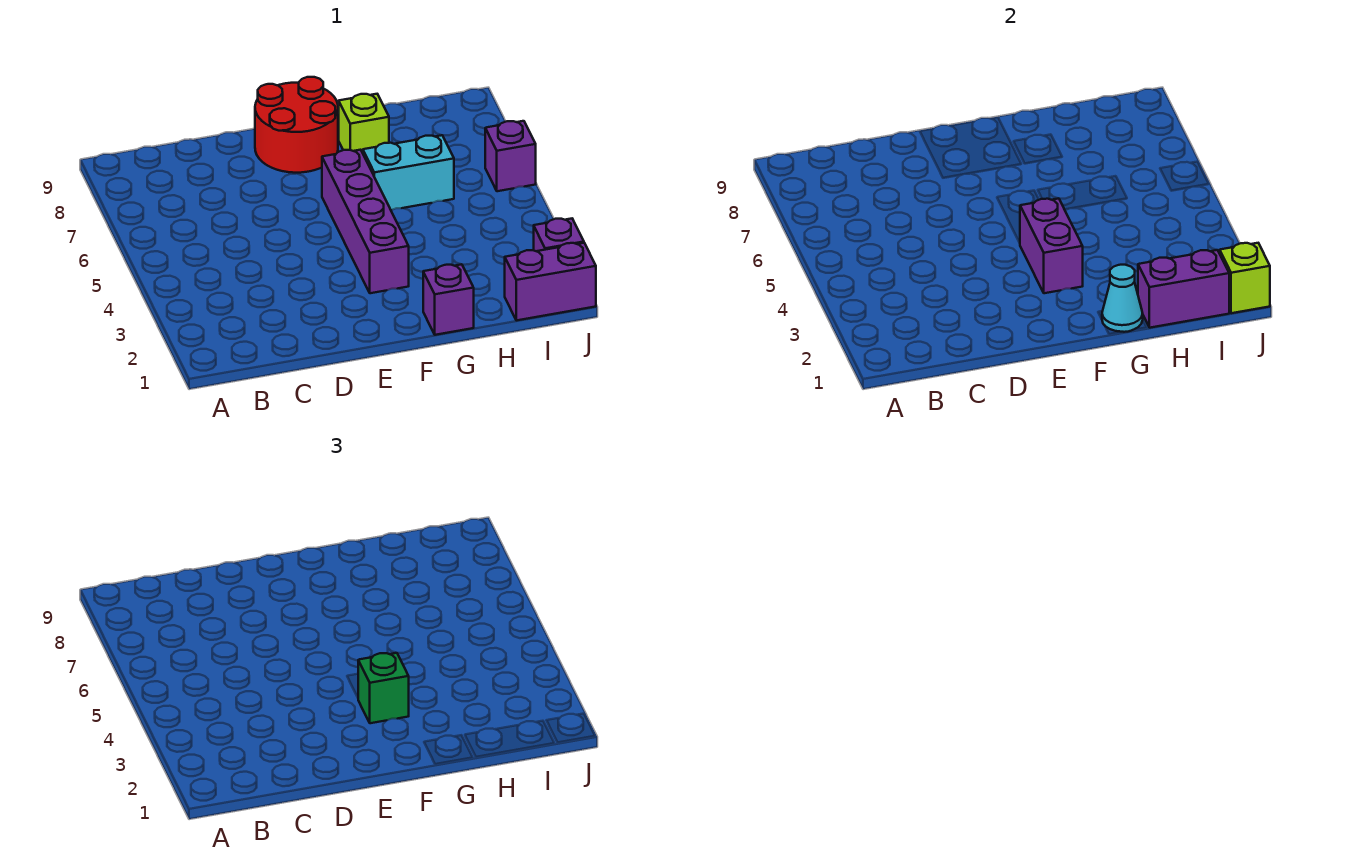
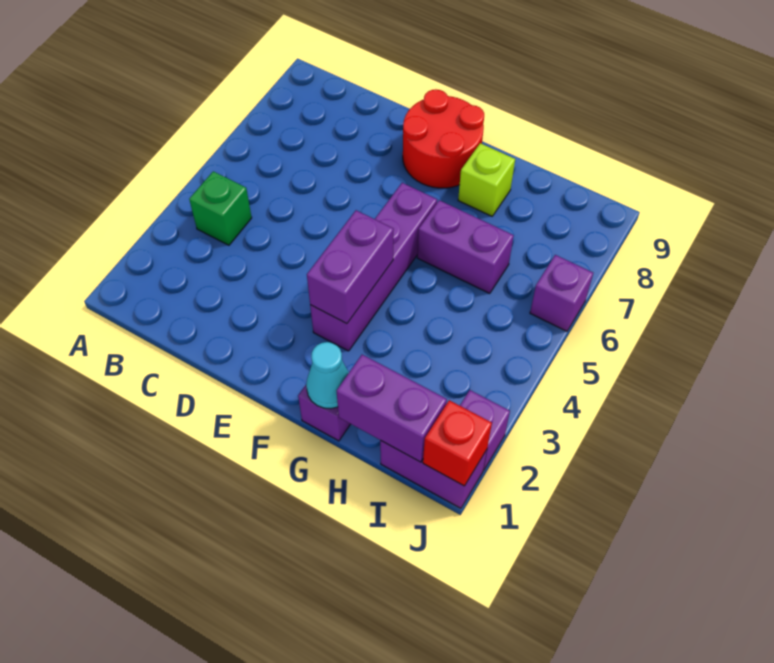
green 1x1 brick [358,653,409,723] -> green 1x1 brick moved to [189,171,252,245]
cyan 1x2 brick [363,135,454,210] -> purple 1x2 brick [417,200,514,294]
lime 1x1 brick [1220,243,1270,313] -> red 1x1 brick [423,400,492,486]

